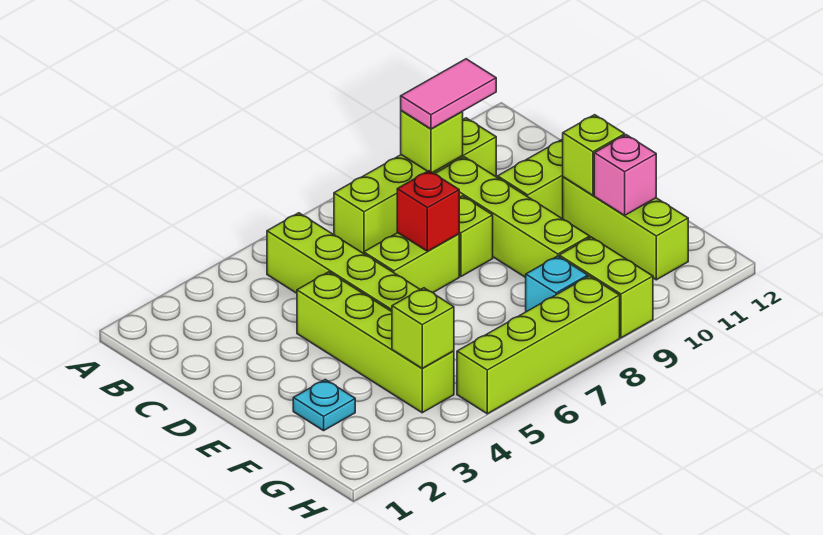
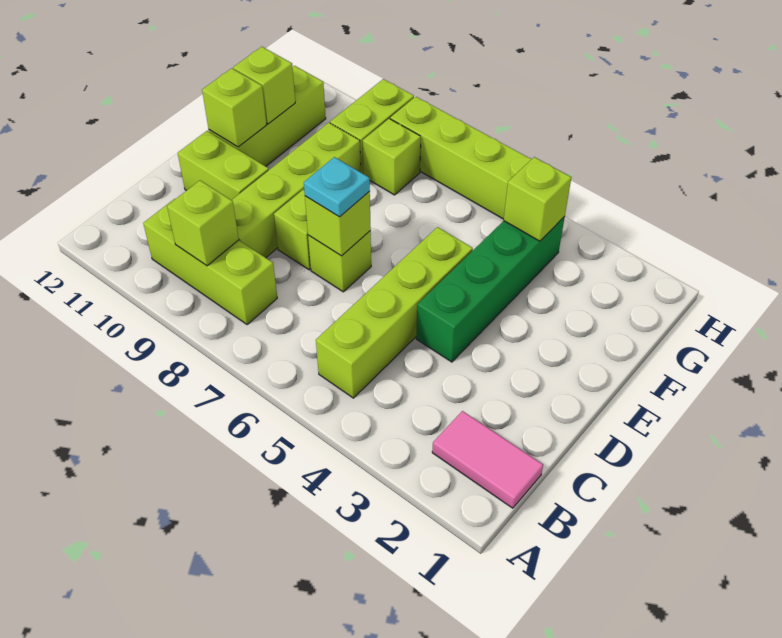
lime 1x4 brick [334,118,496,254] -> lime 1x3 brick [143,199,277,325]
pink 1x2 tile [401,59,496,129] -> pink 1x2 tile moved to [432,411,543,508]
lime 1x4 brick [297,272,454,413] -> green 1x4 brick [416,217,565,362]
lime 1x2 brick [364,233,459,293] -> lime 1x1 brick [308,231,371,292]
red 1x1 brick [397,171,459,251] -> lime 1x1 brick [305,192,371,256]
cyan 1x1 plate [293,380,355,431] -> cyan 1x1 plate moved to [304,157,370,217]
pink 1x1 brick [594,135,656,216] -> lime 1x1 brick [233,47,295,124]
cyan 1x1 brick [526,256,588,312] -> lime 1x1 brick [363,119,421,195]

